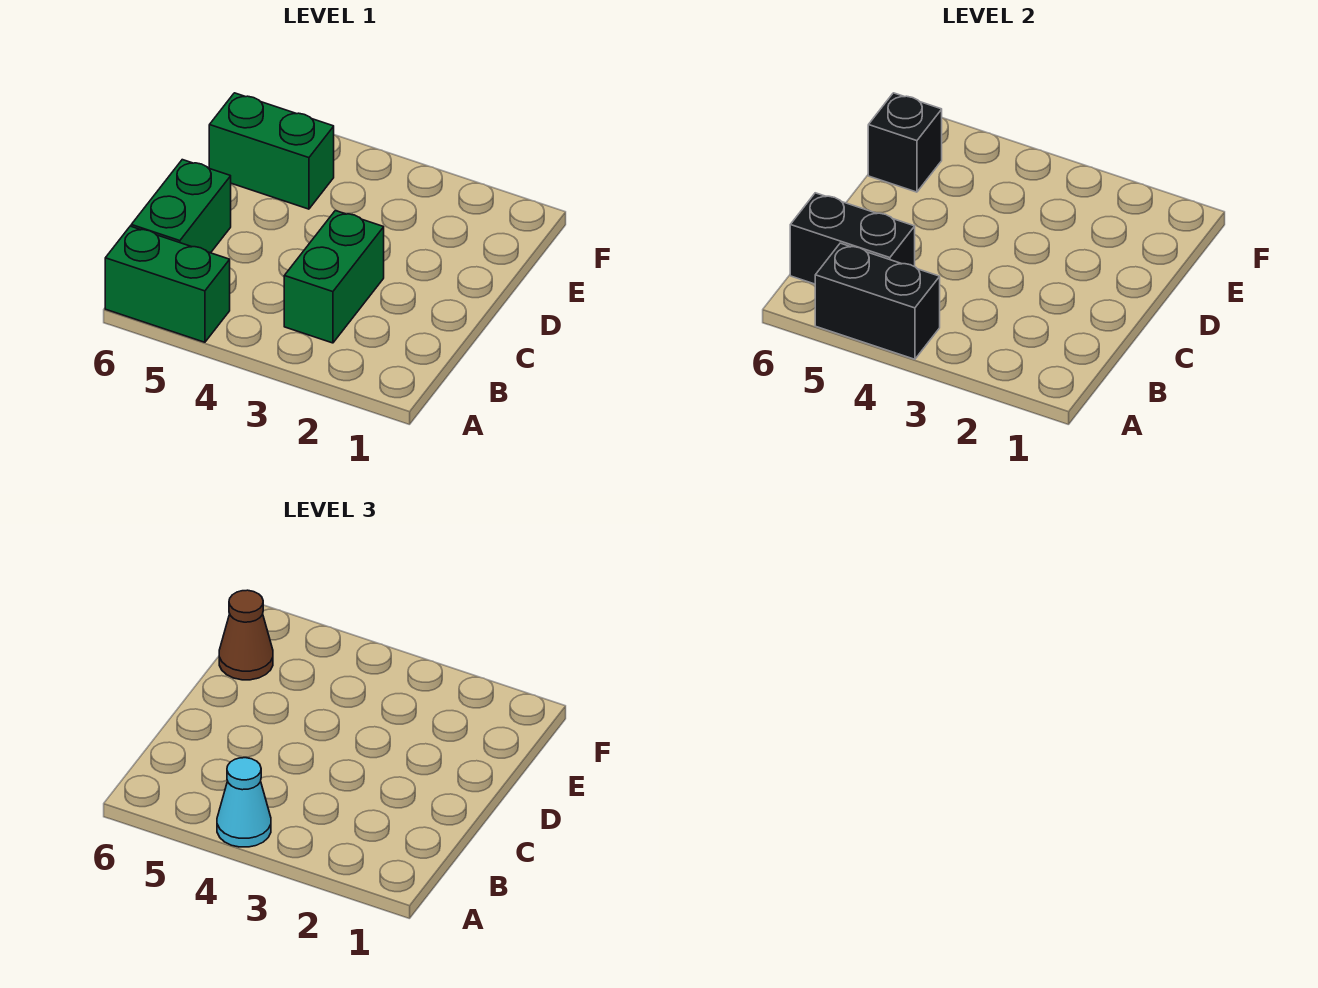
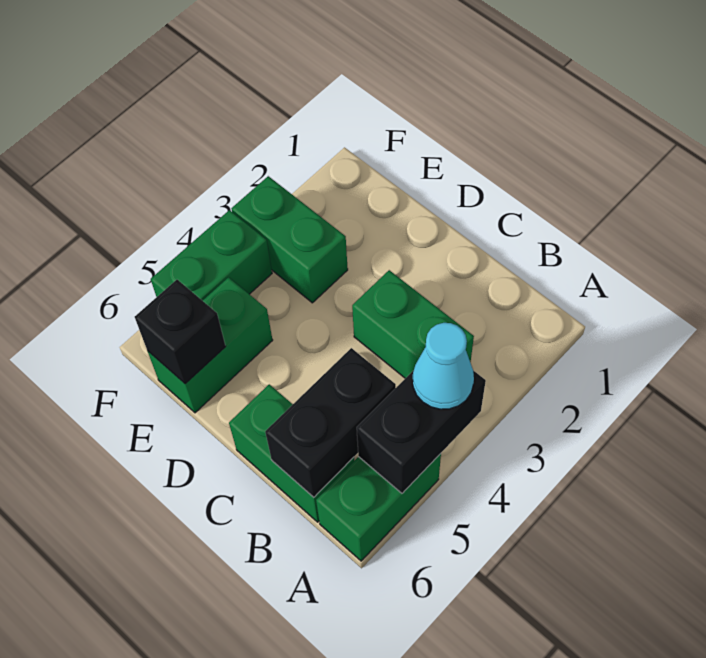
none -> green 1x2 brick [231,176,348,303]
brown 1x1 cone [219,590,273,680] -> none
none -> green 1x2 brick [151,210,272,301]

